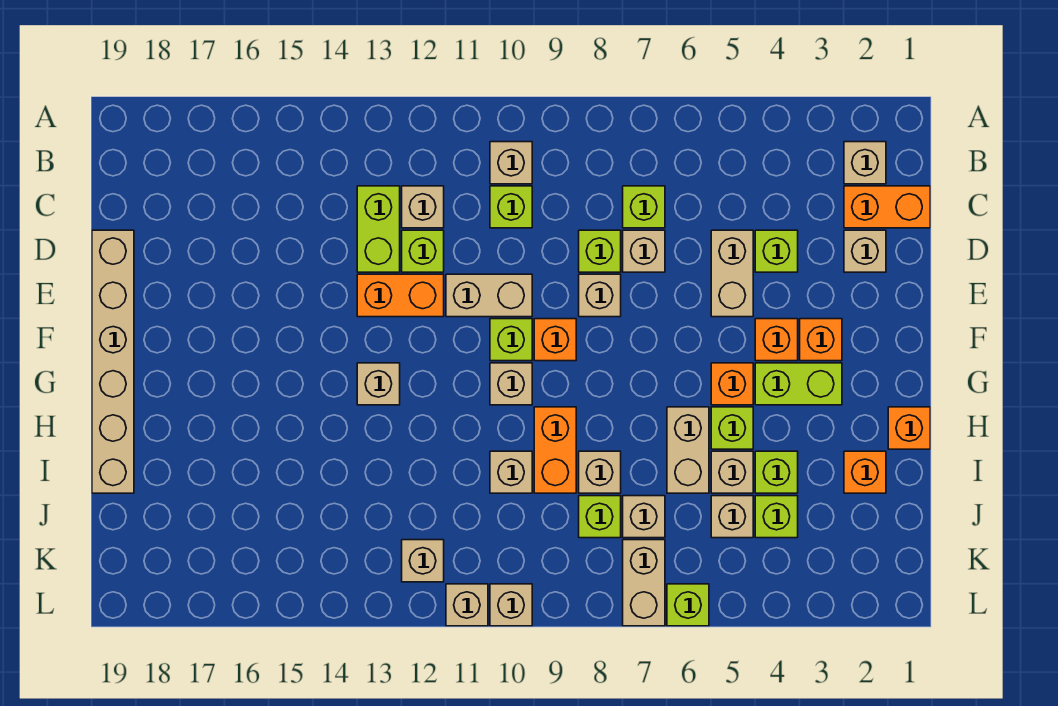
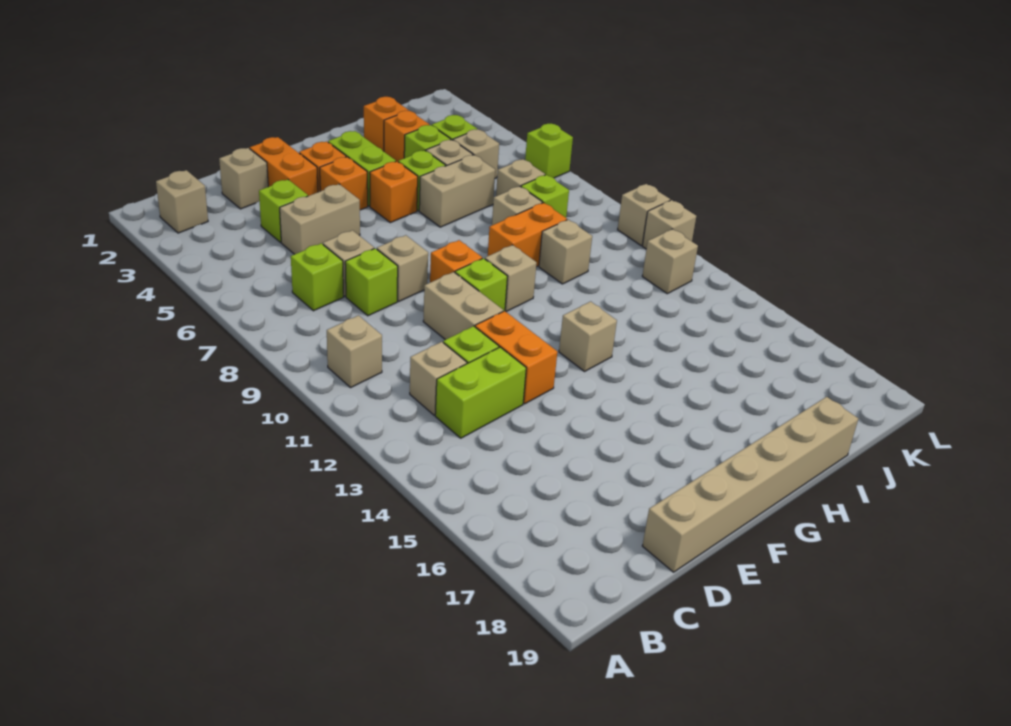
orange 1x2 brick [844,186,930,228] -> orange 1x2 brick moved to [250,137,318,196]
lime 1x1 brick [490,186,532,228] -> none
orange 1x1 brick [888,407,930,449] -> orange 1x1 brick moved to [384,111,429,162]
tan 1x2 brick [623,540,665,626] -> none

